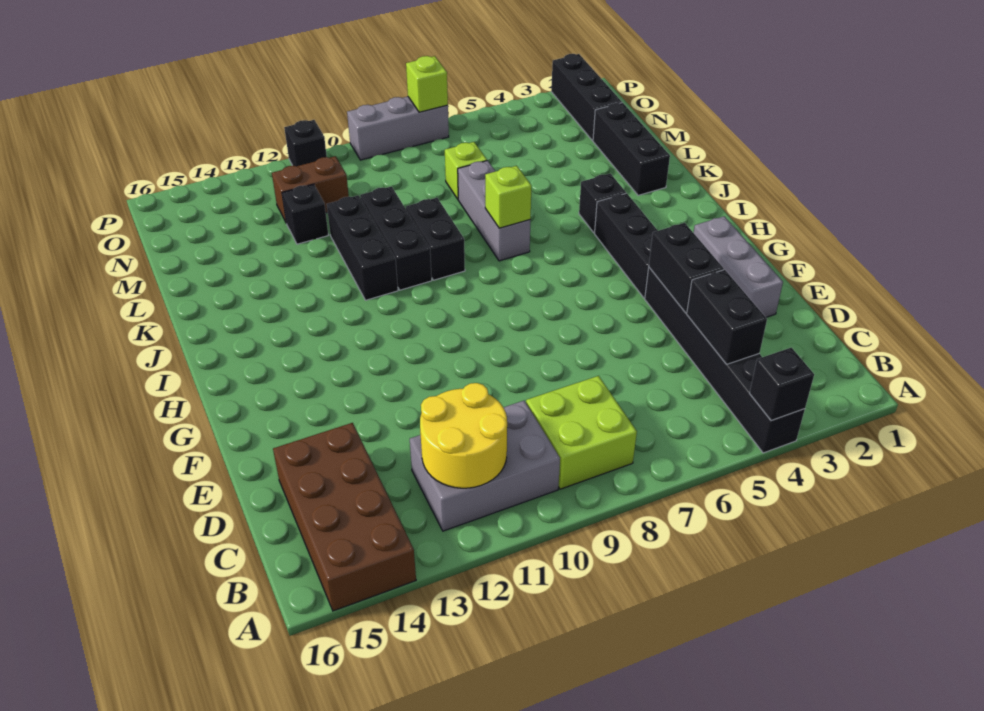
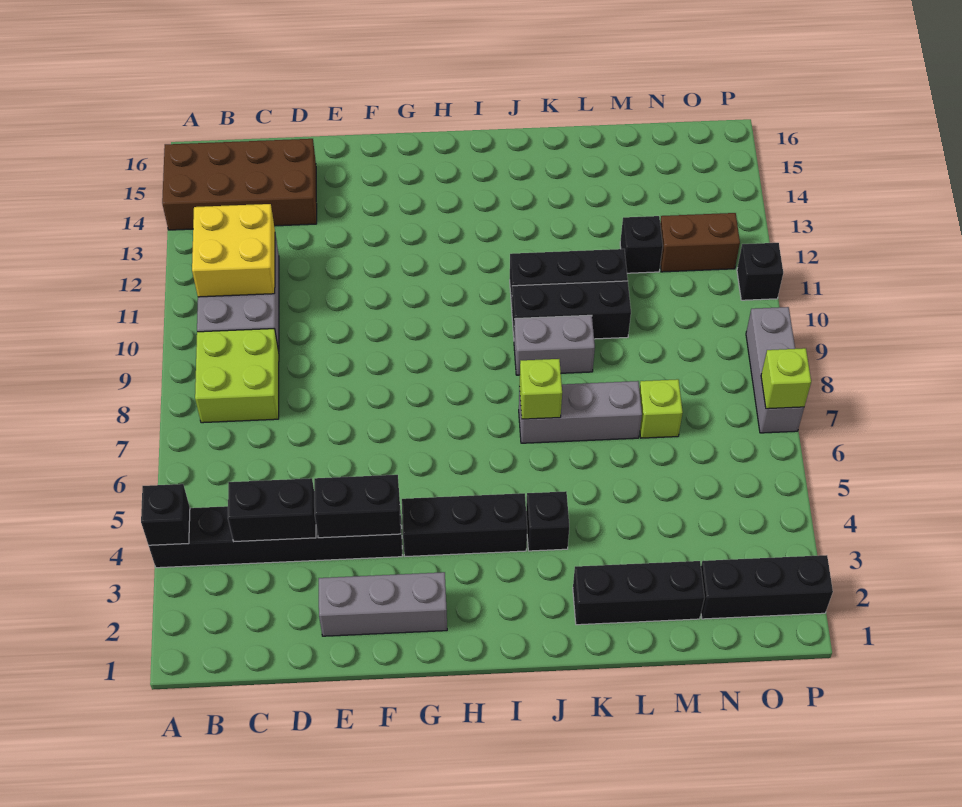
yellow 2x2 round brick [420,383,507,488] -> yellow 2x2 brick [192,204,275,297]
black 1x2 brick [406,198,465,280] -> grey 1x2 brick [514,315,595,375]
brown 1x2 brick [272,156,349,223] -> brown 1x2 brick turned to [660,213,740,272]

